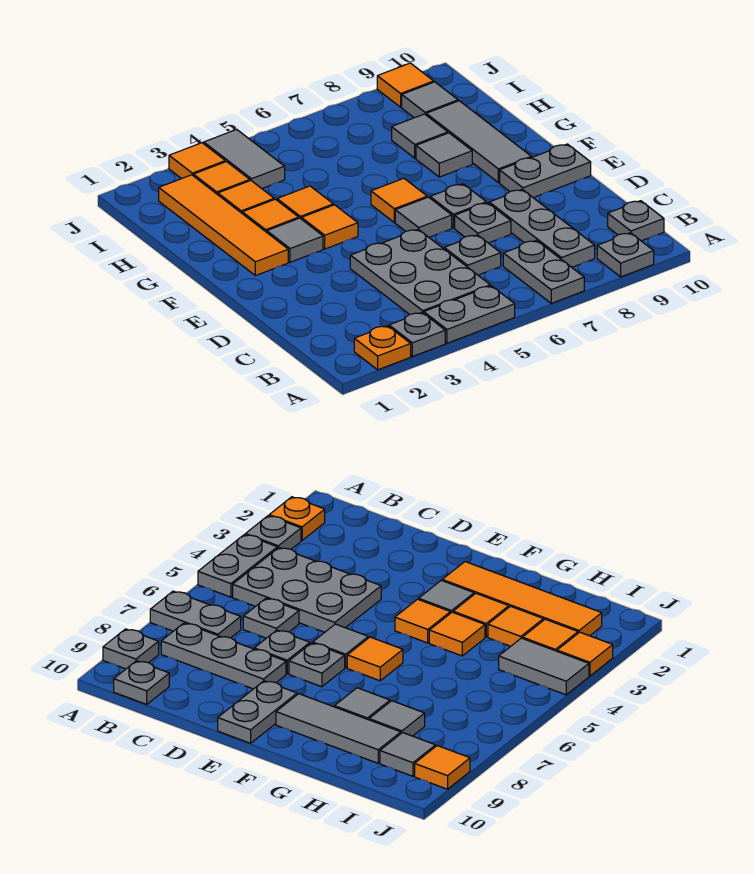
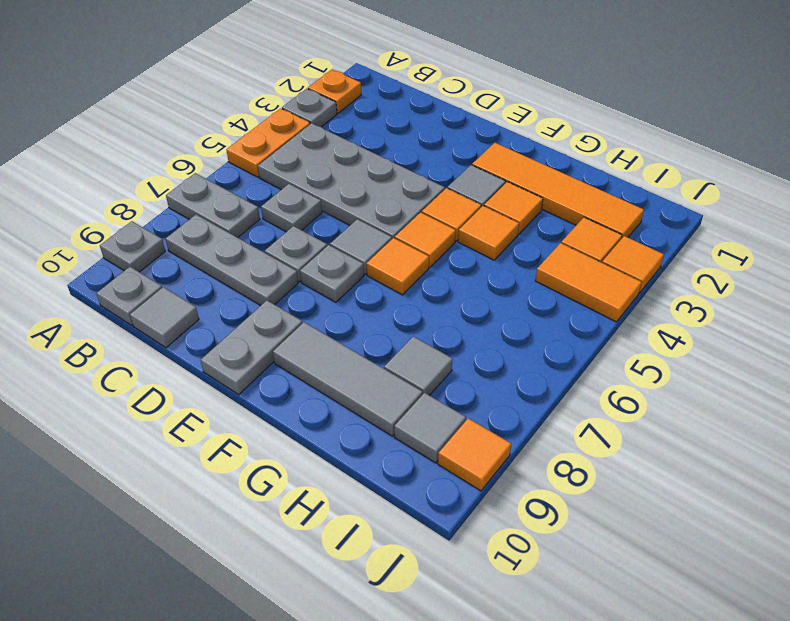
grey 1x2 plate [424,286,515,343] -> orange 1x2 plate [227,108,310,177]
grey 2x3 plate [350,229,490,314] -> grey 2x4 plate [258,123,445,239]
grey 1x1 tile [416,133,472,177] -> grey 1x1 tile moved to [130,287,199,348]
orange 1x1 tile [218,181,274,213] -> orange 1x1 tile moved to [395,212,456,267]
grey 1x2 tile [204,129,285,188] -> orange 1x2 tile [536,243,641,322]

